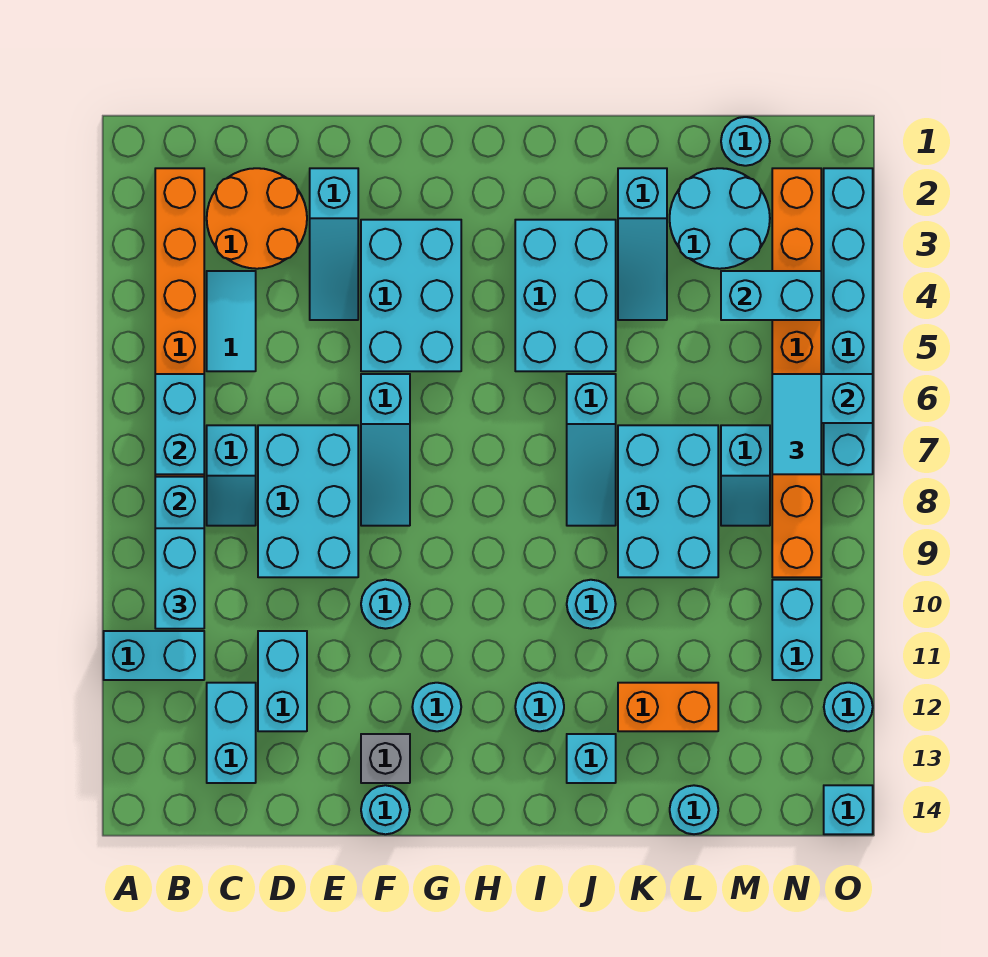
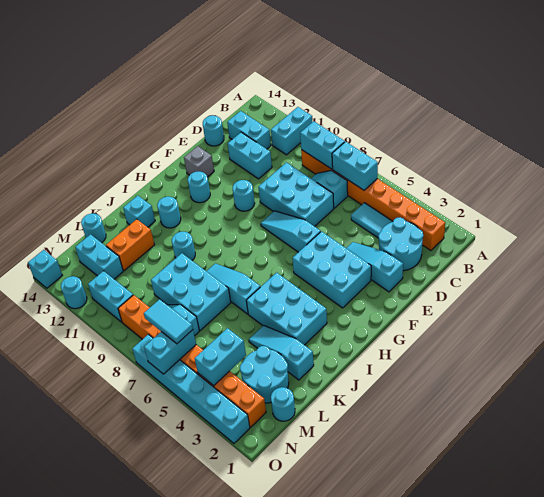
cyan 1x2 brick [155,528,204,629] -> cyan 1x2 brick moved to [75,234,123,279]
orange 2x2 round brick [207,168,307,269] -> cyan 2x2 round brick [378,217,423,271]
cyan 1x1 round brick [361,785,410,834] -> cyan 1x1 round brick moved to [203,115,224,146]

